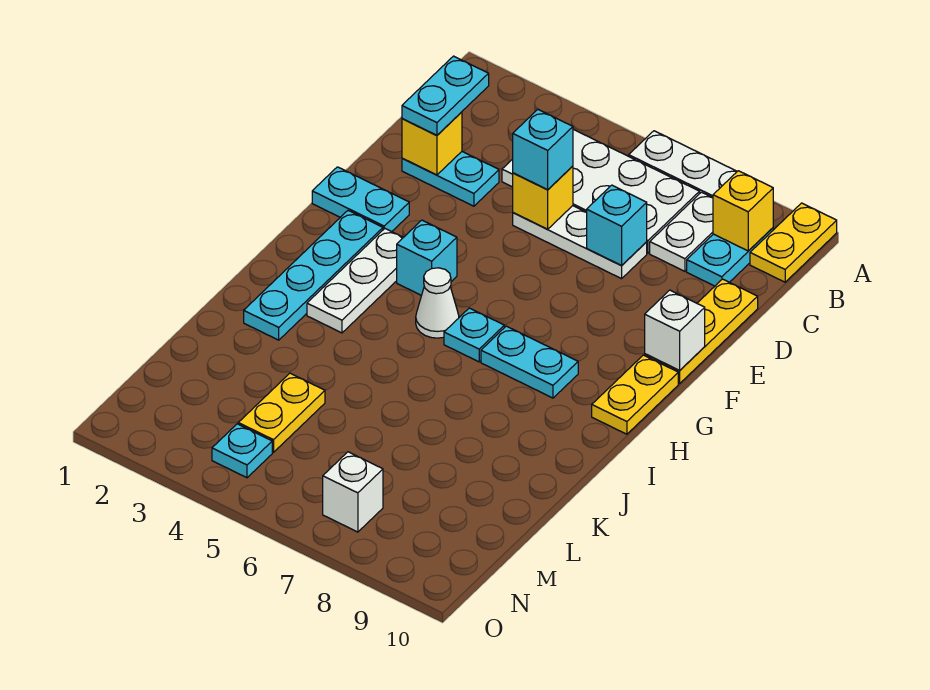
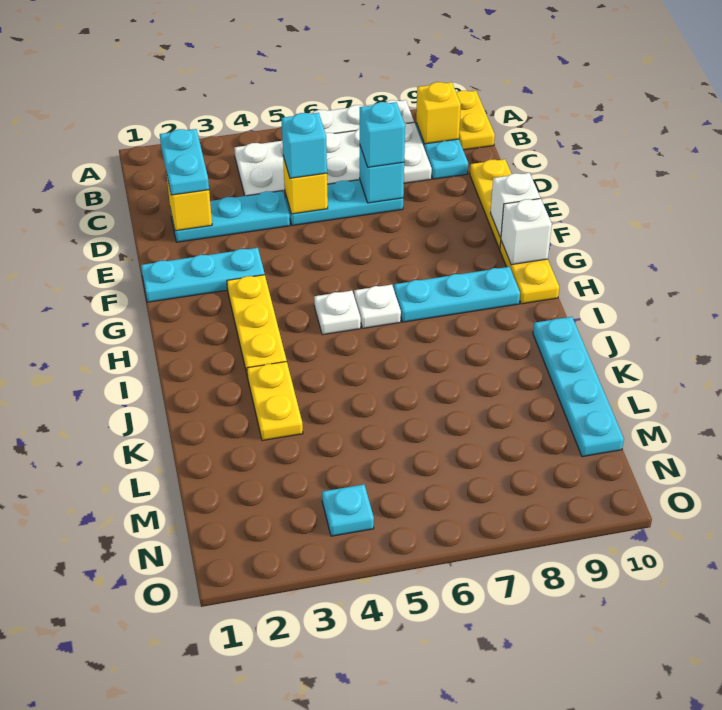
cyan 1x2 plate [402,152,499,206] -> cyan 1x3 plate [170,191,290,242]
white 1x3 plate [513,206,647,279] -> cyan 1x3 plate [285,180,403,226]
cyan 1x2 plate [312,167,409,232] -> cyan 1x3 plate [141,248,265,302]
cyan 1x4 plate [244,211,383,340] -> cyan 1x4 plate moved to [533,317,624,457]
white 1x3 plate [307,229,403,333] -> yellow 1x3 plate [227,275,287,377]
cyan 1x1 brick [397,220,457,295] -> cyan 1x1 brick moved to [360,102,405,167]
white 1x1 cone [416,268,459,338] -> white 1x1 plate [314,291,361,335]
cyan 1x1 plate [444,308,504,362] -> white 1x1 plate [354,285,401,328]
cyan 1x2 plate [481,326,578,398] -> cyan 1x3 plate [394,267,520,322]
yellow 1x2 plate [238,373,325,452] -> yellow 1x2 plate moved to [247,362,303,440]
white 1x1 brick [323,452,383,532] -> white 1x1 brick moved to [501,199,552,265]

